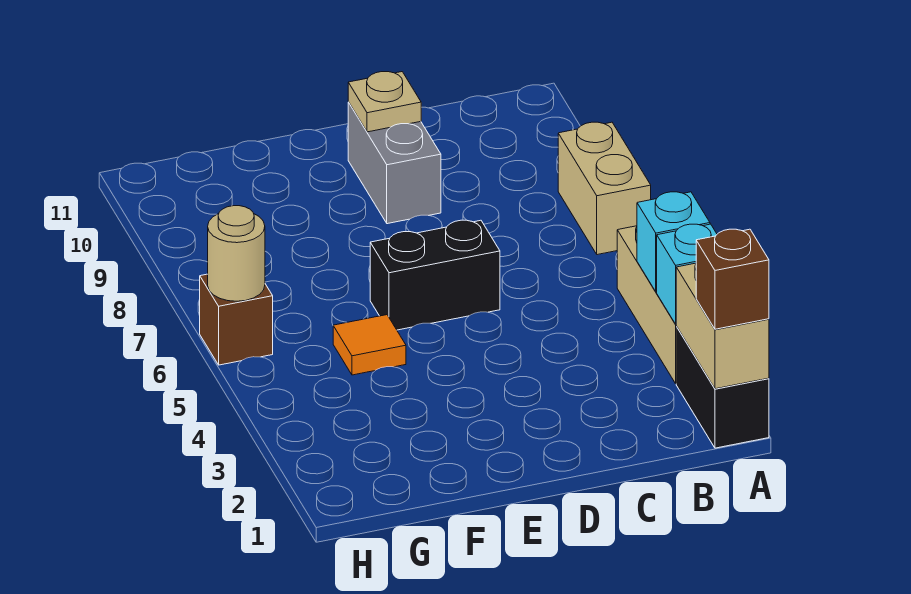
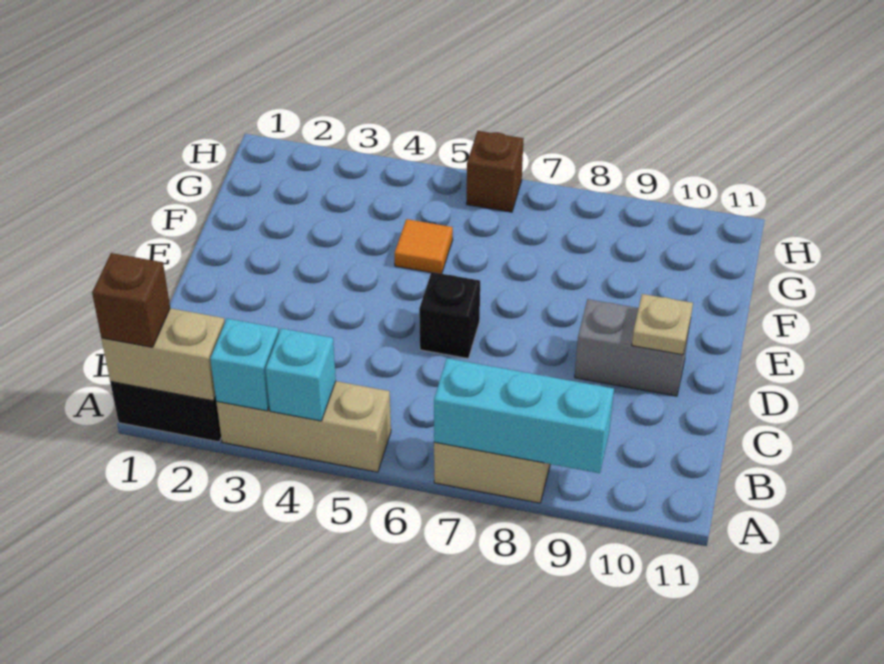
none -> cyan 1x3 brick [434,358,614,473]
black 1x2 brick [370,220,500,330] -> black 1x1 brick [419,272,480,358]
tan 1x1 round brick [208,206,265,301] -> none

